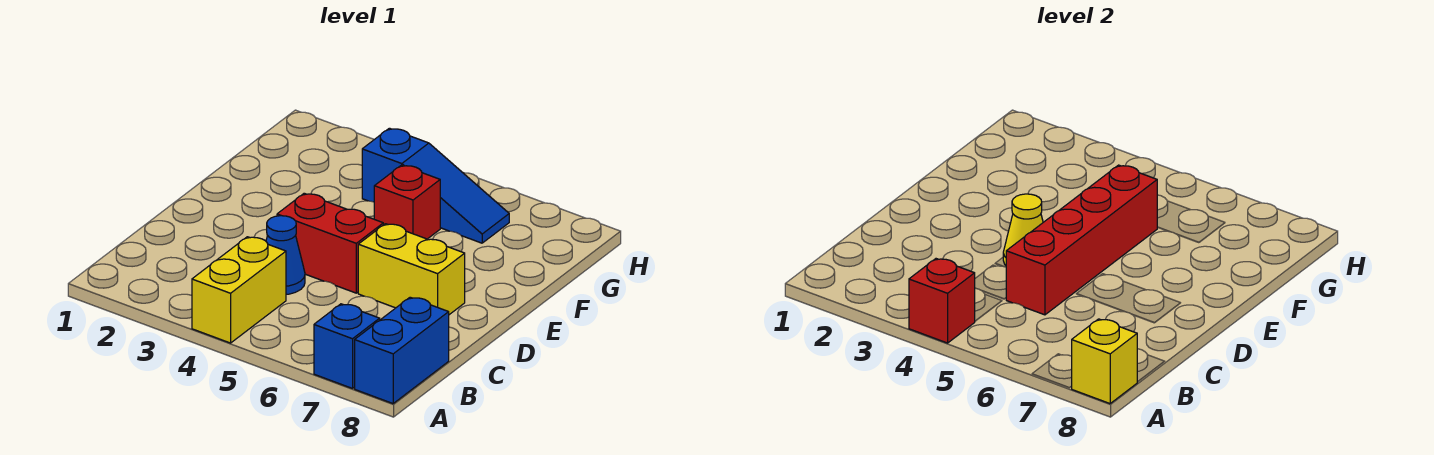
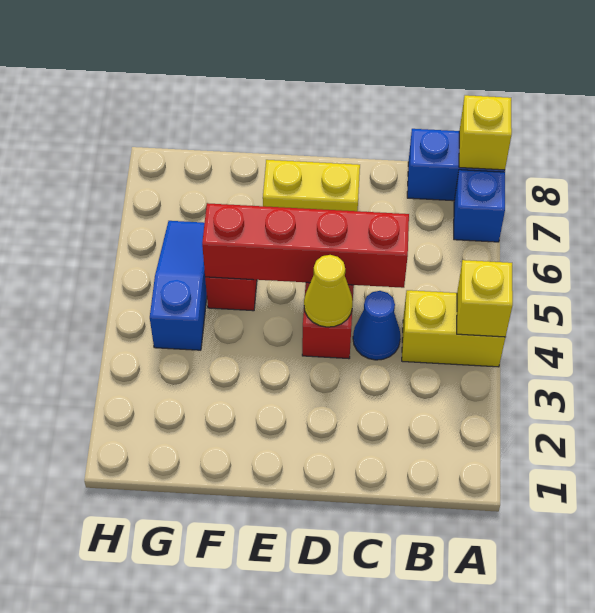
red 1x1 brick [909,259,975,343] -> yellow 1x1 brick [457,260,513,337]
yellow 1x2 brick [358,224,465,315] -> yellow 1x2 brick turned to [263,160,360,211]

